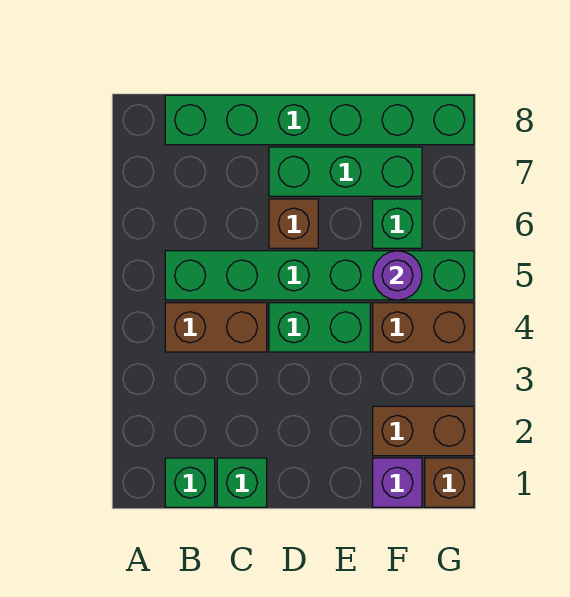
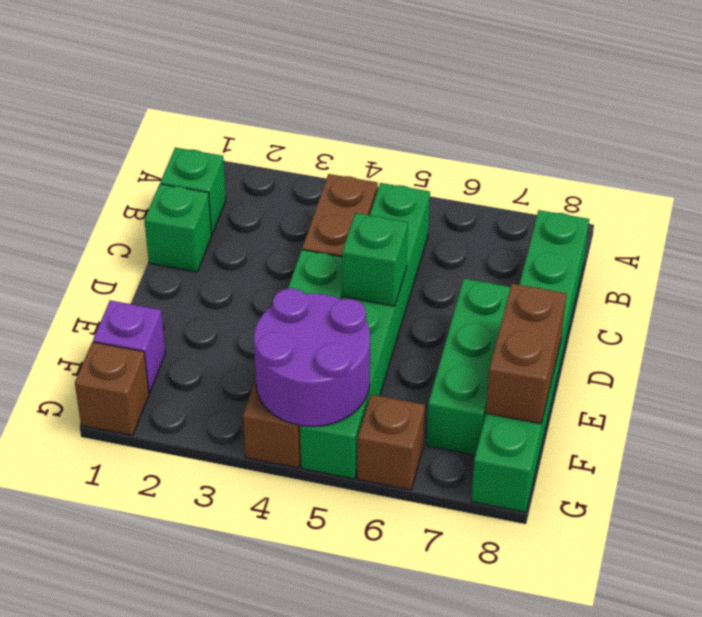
brown 1x1 brick [269,199,318,248] -> brown 1x1 brick moved to [357,395,425,490]
brown 1x2 brick [373,406,474,456] -> brown 1x2 brick moved to [486,284,566,424]
purple 1x1 round brick [373,251,422,300] -> purple 2x2 round brick [254,288,370,426]
green 1x1 brick [373,199,422,248] -> green 1x1 brick moved to [342,213,408,306]

